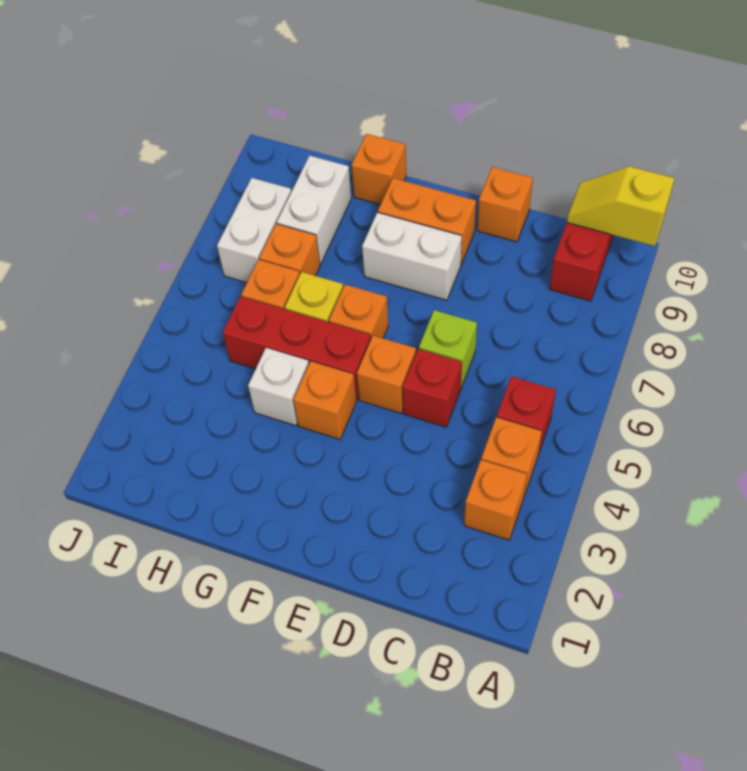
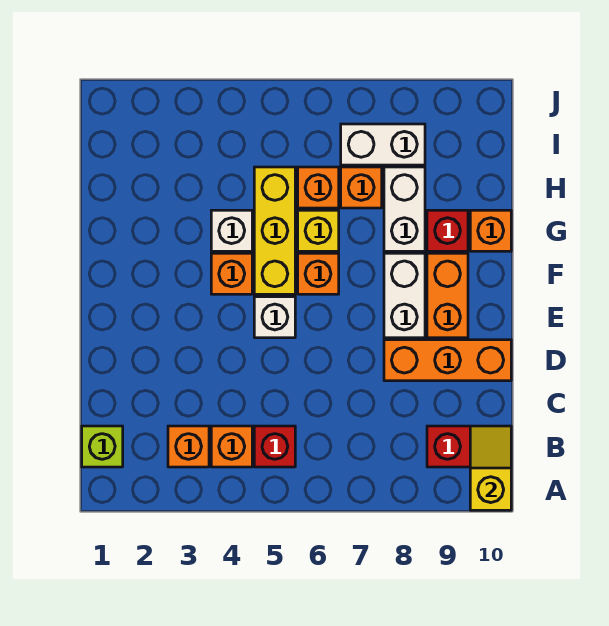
red 1x1 brick [403,349,462,427] -> red 1x1 brick moved to [427,210,468,251]
lime 1x1 brick [419,310,477,388] -> lime 1x1 brick moved to [82,426,123,467]
orange 1x1 brick [477,167,533,242] -> orange 1x3 brick [384,340,511,381]
orange 1x1 brick [357,336,416,413] -> white 1x1 brick [254,297,295,338]
red 1x3 brick [223,296,371,400] -> yellow 1x3 brick [254,167,295,294]
white 1x2 brick [277,156,351,264] -> white 1x2 brick turned to [384,167,425,251]

